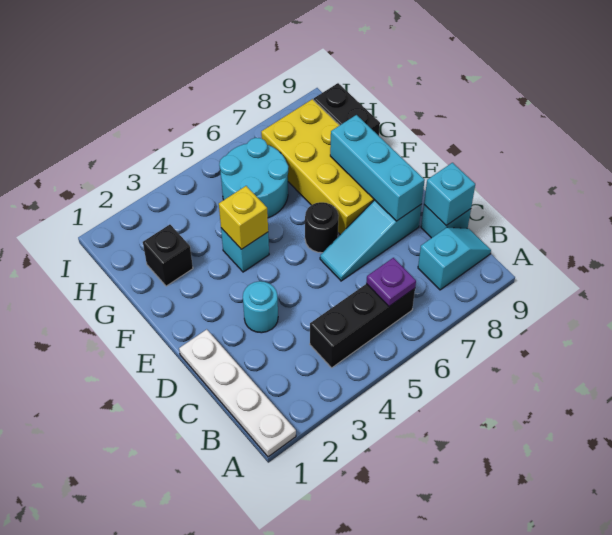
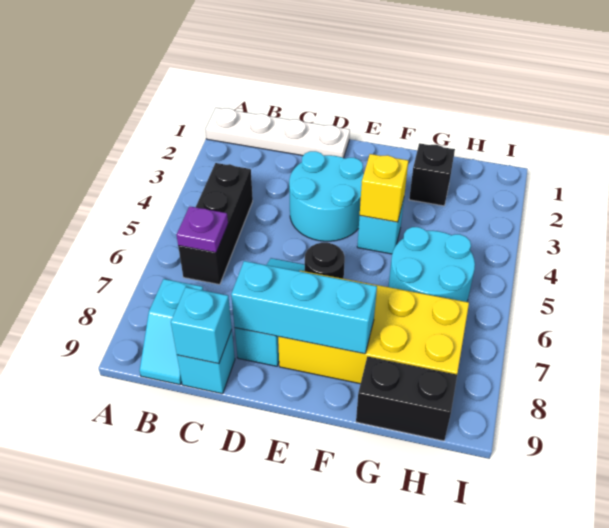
cyan 1x1 round brick [243,281,278,333] -> cyan 2x2 round brick [289,151,364,241]

